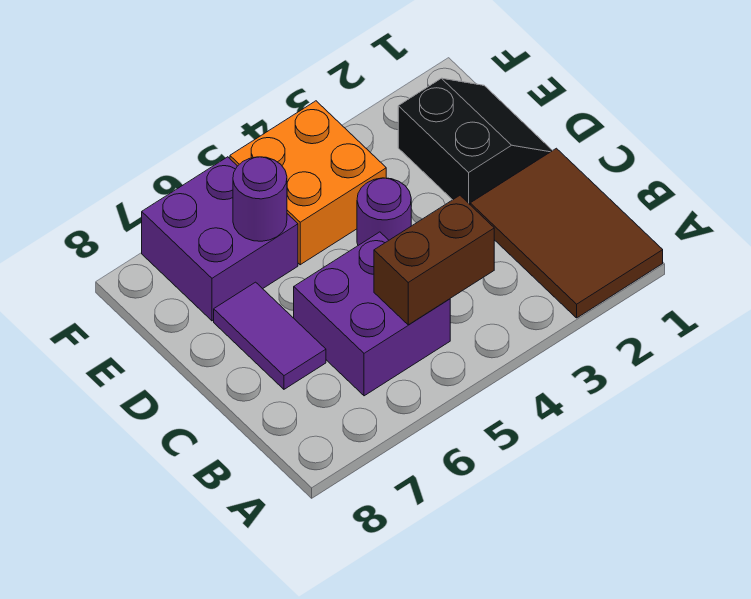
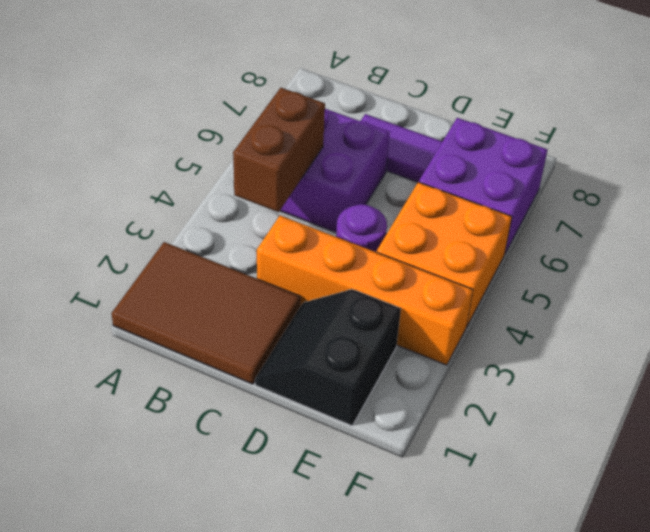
none -> orange 1x4 brick [257,216,473,365]
black 2x2 slope [398,78,553,204] -> black 2x2 slope turned to [255,289,401,426]
purple 1x1 round brick [233,157,287,241] -> none

